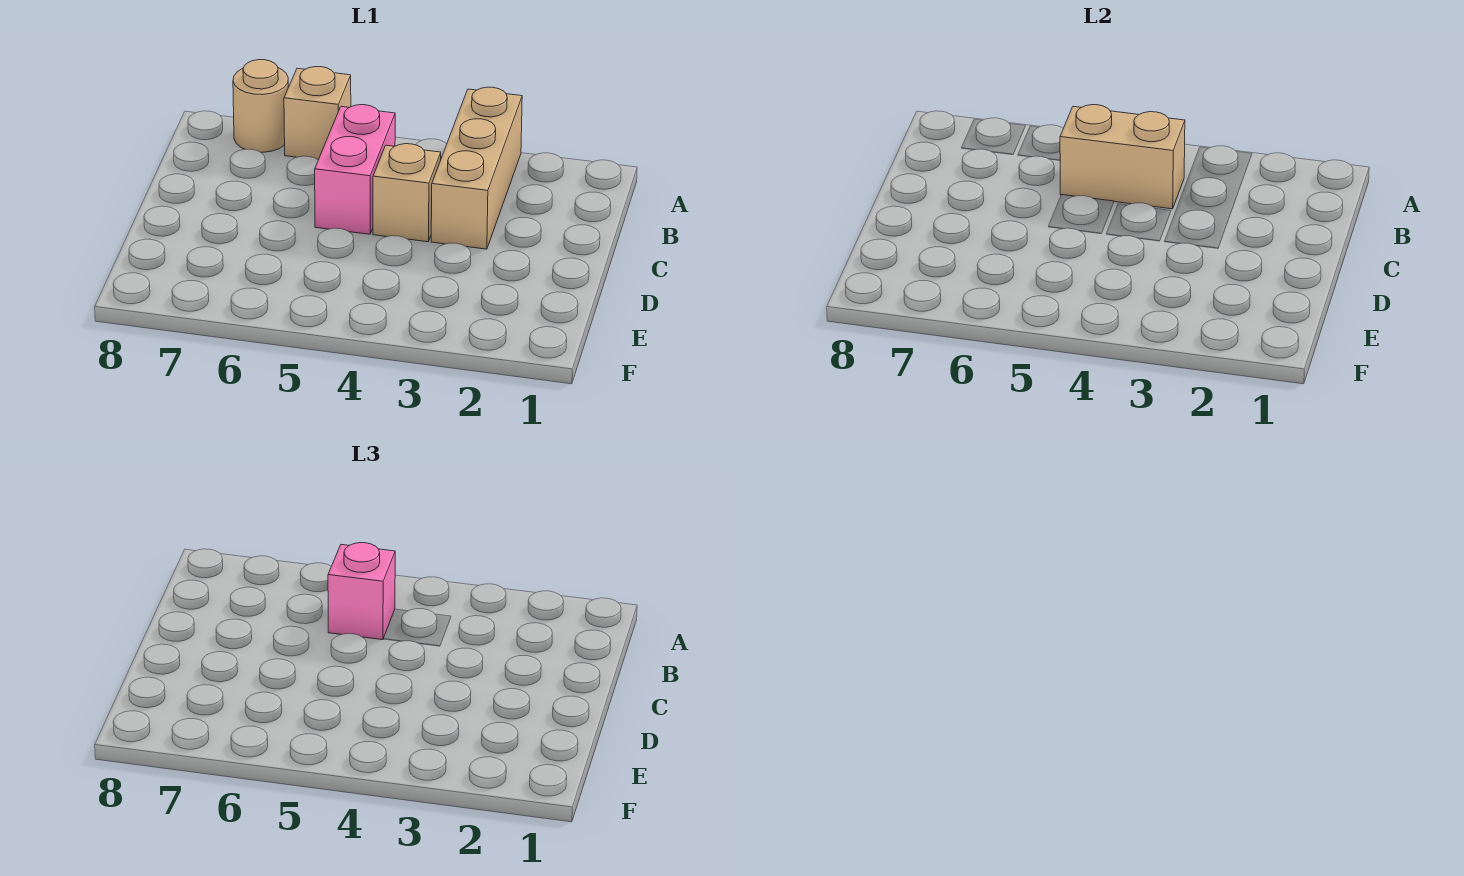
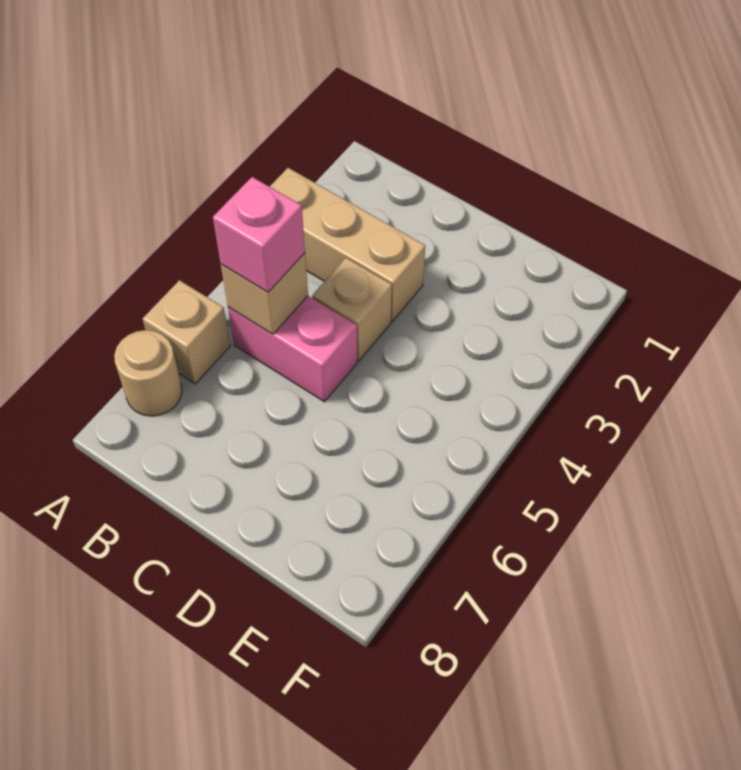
tan 1x2 brick [1060,105,1185,209] -> tan 1x1 brick [221,253,308,334]

